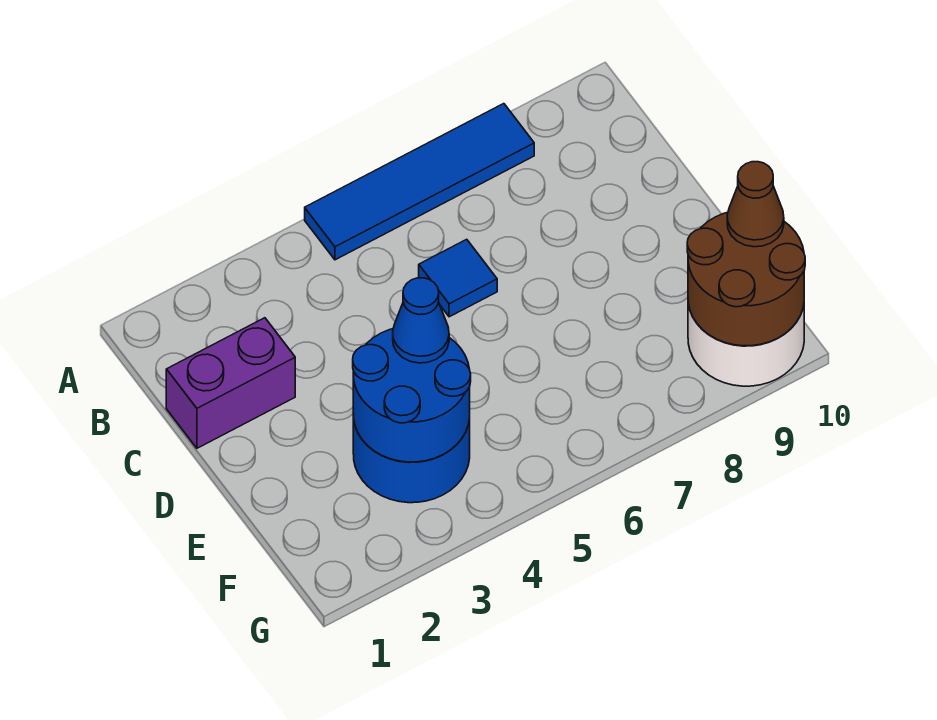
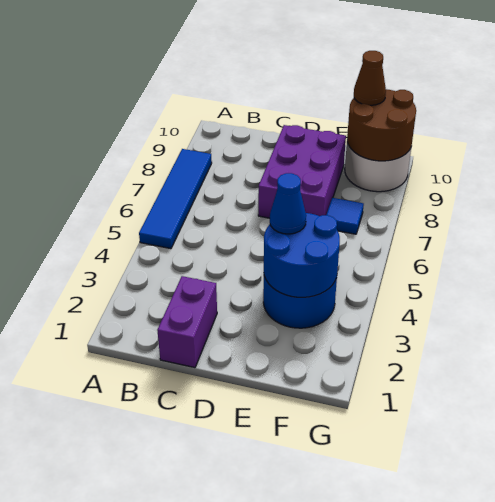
blue 1x1 tile [419,239,497,317] -> blue 1x1 tile moved to [326,198,364,234]
none -> purple 2x3 brick [258,125,346,218]

